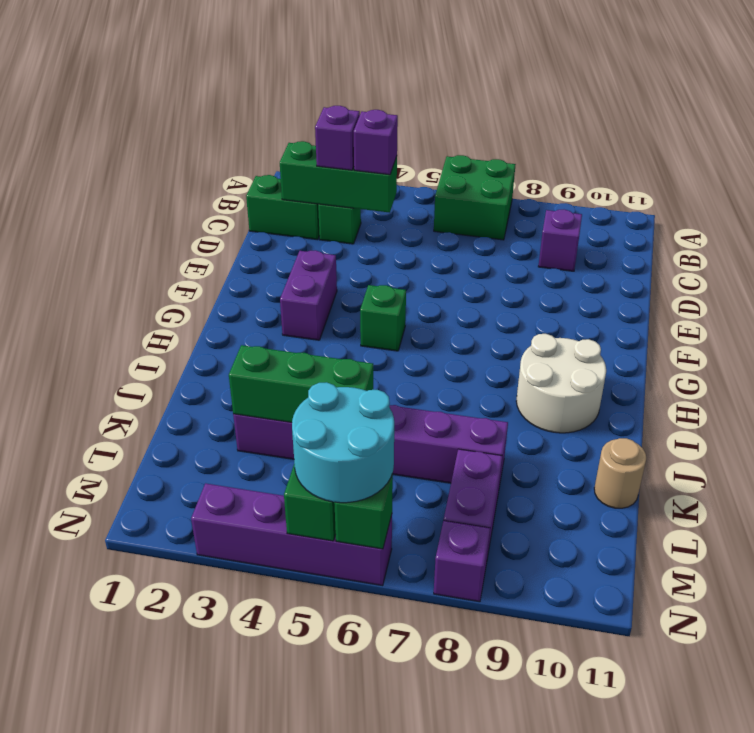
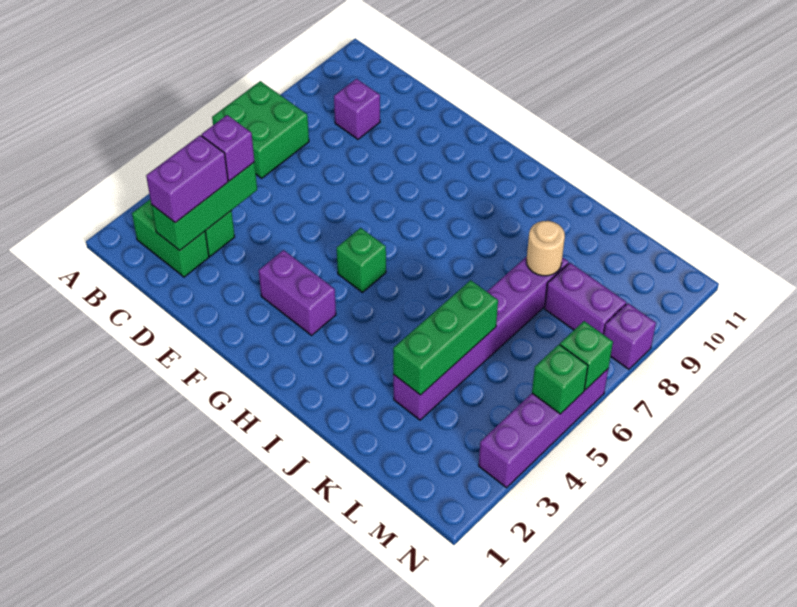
green 1x2 brick [246,175,320,240] -> green 1x2 brick turned to [132,200,209,277]
purple 1x1 brick [315,106,360,170] -> purple 1x2 brick [146,135,228,223]
white 2x2 round brick [516,334,606,433] -> none
tan 1x1 round brick [594,438,647,508] -> tan 1x1 round brick moved to [527,221,565,276]
cyan 2x2 round brick [292,382,394,503] -> none

